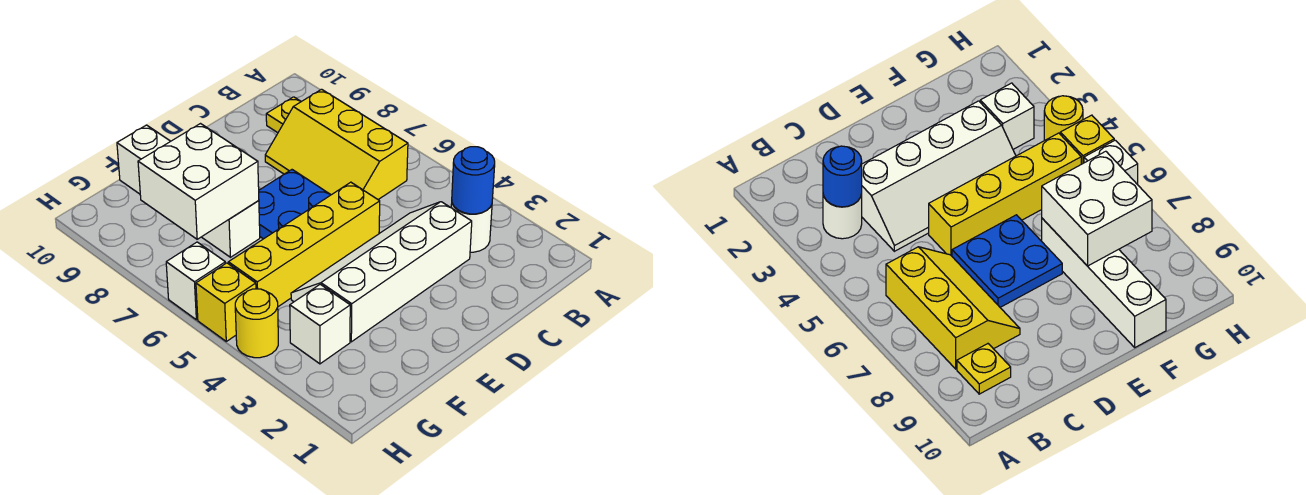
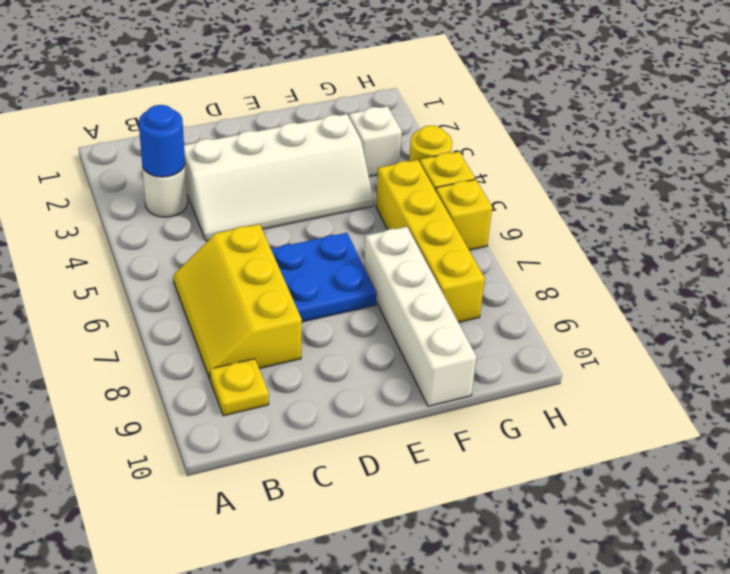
yellow 2x3 slope [265,89,408,199] -> yellow 2x3 slope turned to [173,224,302,379]
yellow 1x4 brick [228,182,380,307] -> yellow 1x4 brick turned to [376,160,485,322]
white 2x2 brick [138,124,259,239] -> none
white 1x1 brick [166,242,226,320] -> yellow 1x1 brick [436,179,492,250]

